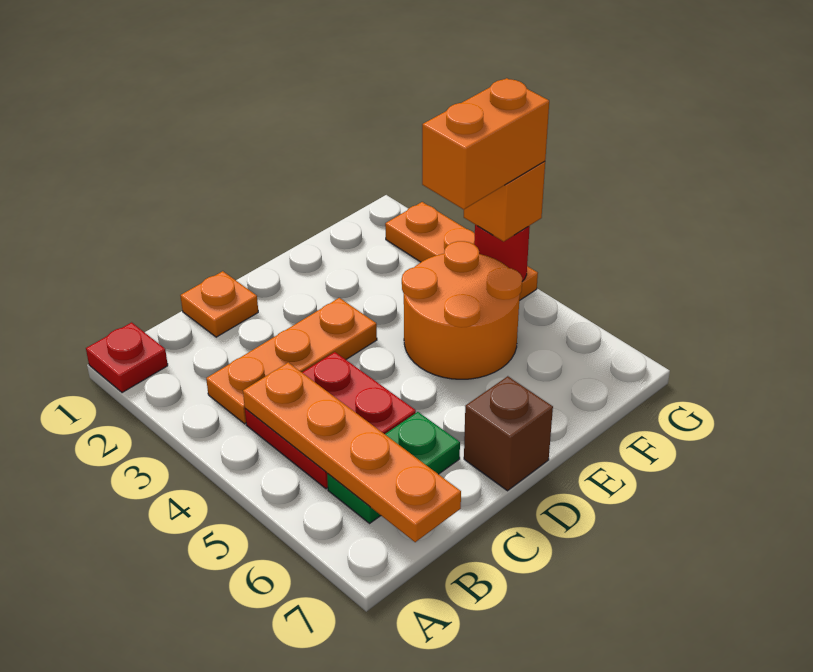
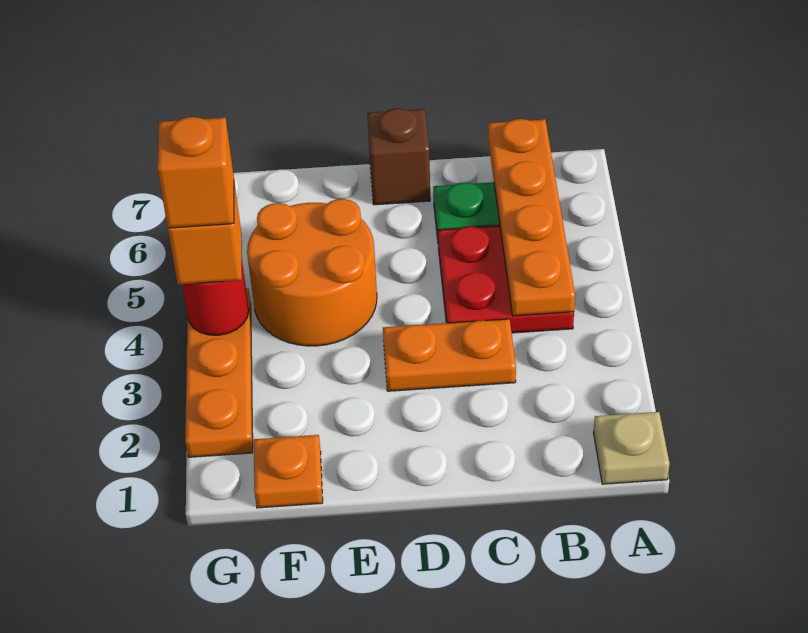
red 1x1 plate [86,322,168,393] -> tan 1x1 plate [594,412,670,484]
orange 1x3 plate [206,298,377,424] -> orange 1x2 plate [383,319,516,391]
orange 1x1 plate [180,271,258,337] -> orange 1x1 plate moved to [254,435,323,508]
orange 1x2 brick [422,78,549,210] -> orange 1x1 brick [157,117,234,228]

